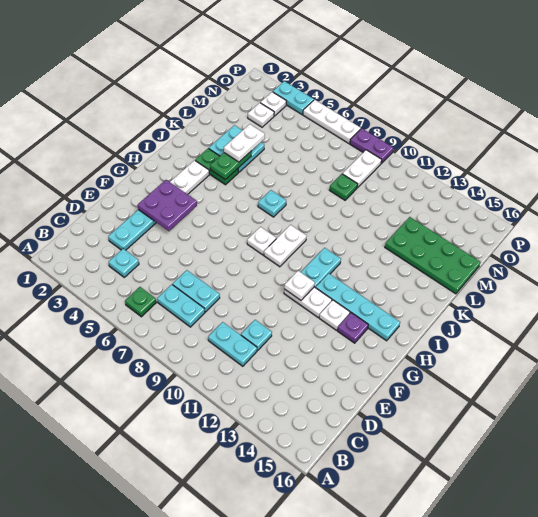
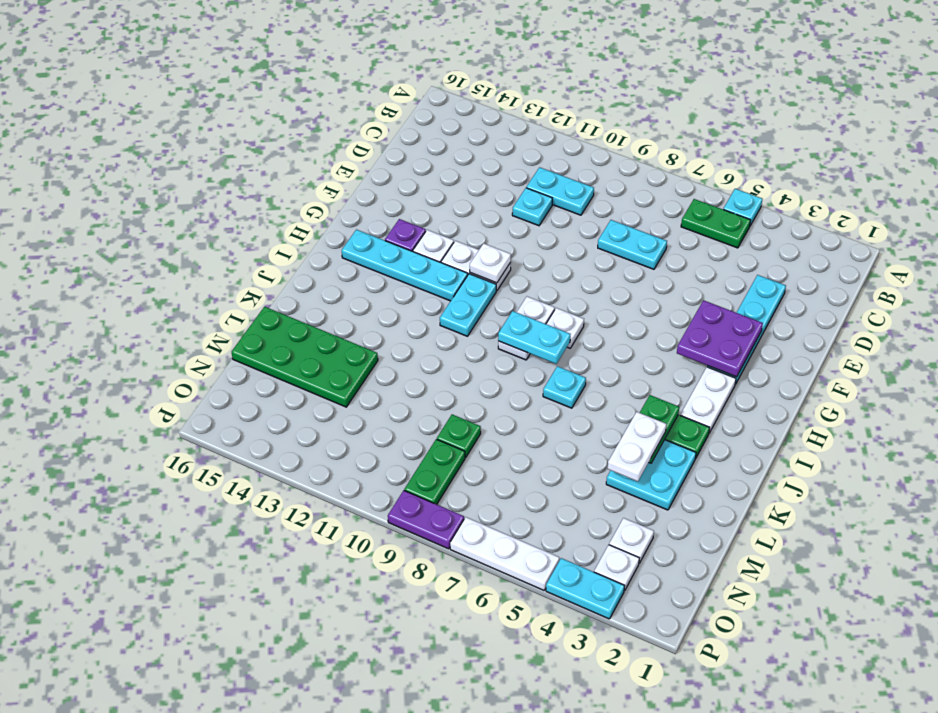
green 1x1 plate [125,287,156,317] -> green 1x2 plate [681,199,750,248]
cyan 1x1 plate [109,249,139,277] -> cyan 1x1 plate moved to [723,189,762,226]
cyan 1x2 plate [157,284,205,327] -> cyan 1x2 plate moved to [498,311,571,364]
white 1x2 plate [342,150,382,188] -> green 1x2 plate [404,439,465,504]

